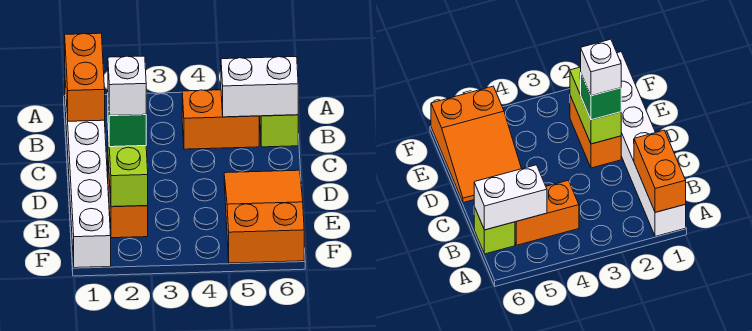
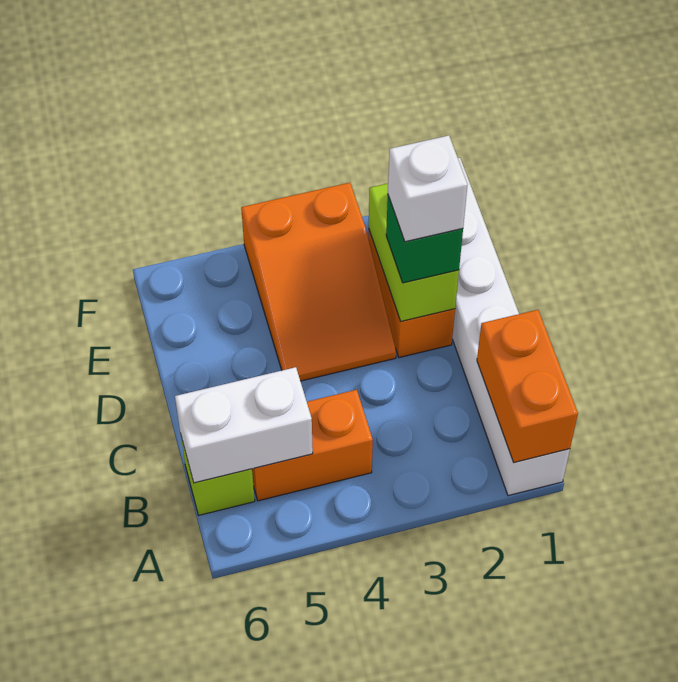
orange 2x3 slope [224,170,304,263] -> orange 2x3 slope moved to [241,183,396,381]

